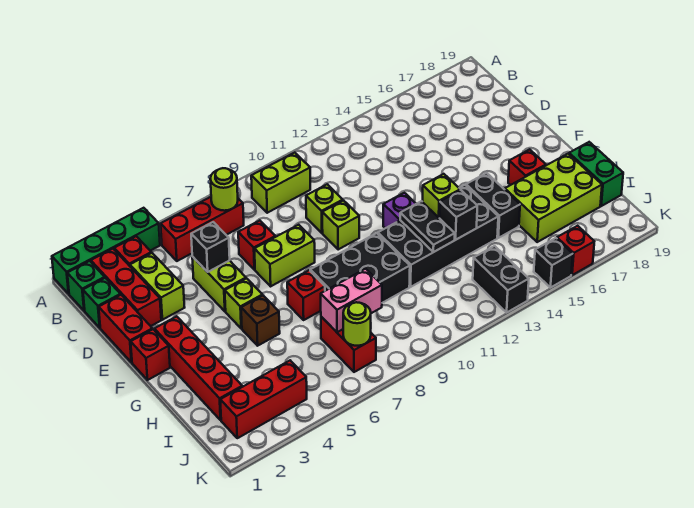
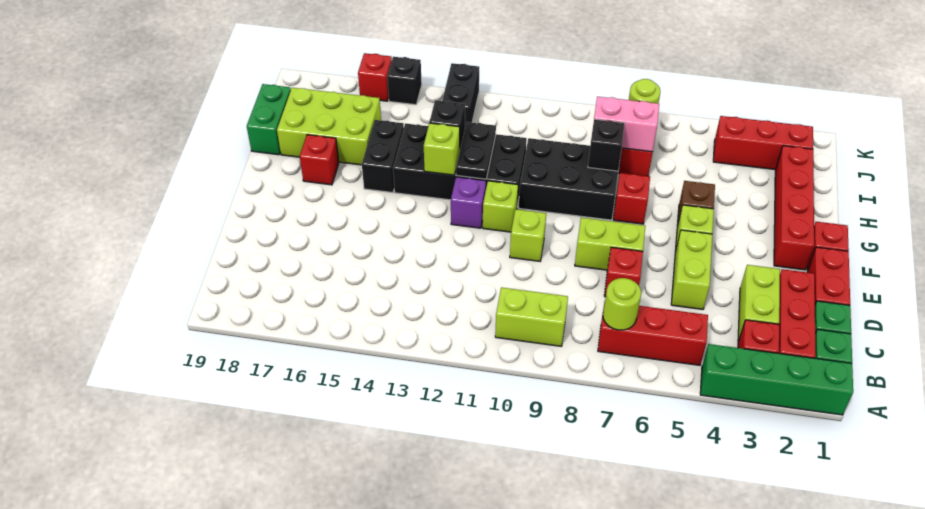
black 1x1 brick [191,222,230,272] -> black 1x1 brick moved to [588,119,625,171]
lime 1x1 brick [306,184,343,233] -> lime 1x1 brick moved to [483,181,518,232]

